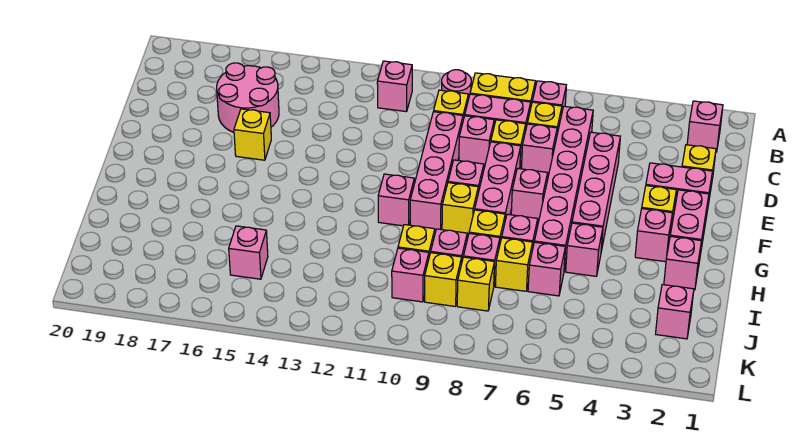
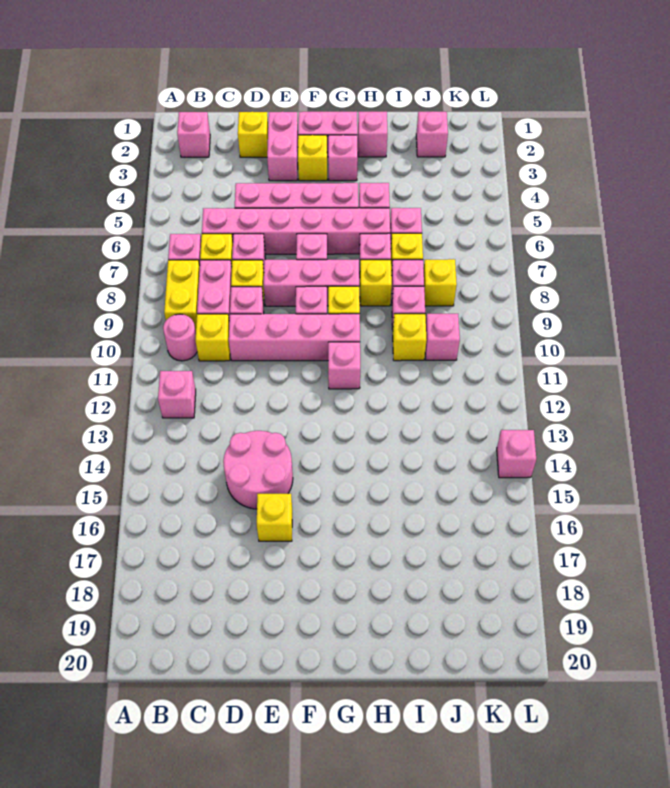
pink 2x2 round brick [217,63,279,132] -> pink 2x2 round brick moved to [223,431,293,509]
yellow 1x1 brick [425,253,462,306] -> none
pink 1x1 brick [229,226,268,279] -> pink 1x1 brick moved to [497,430,536,478]

